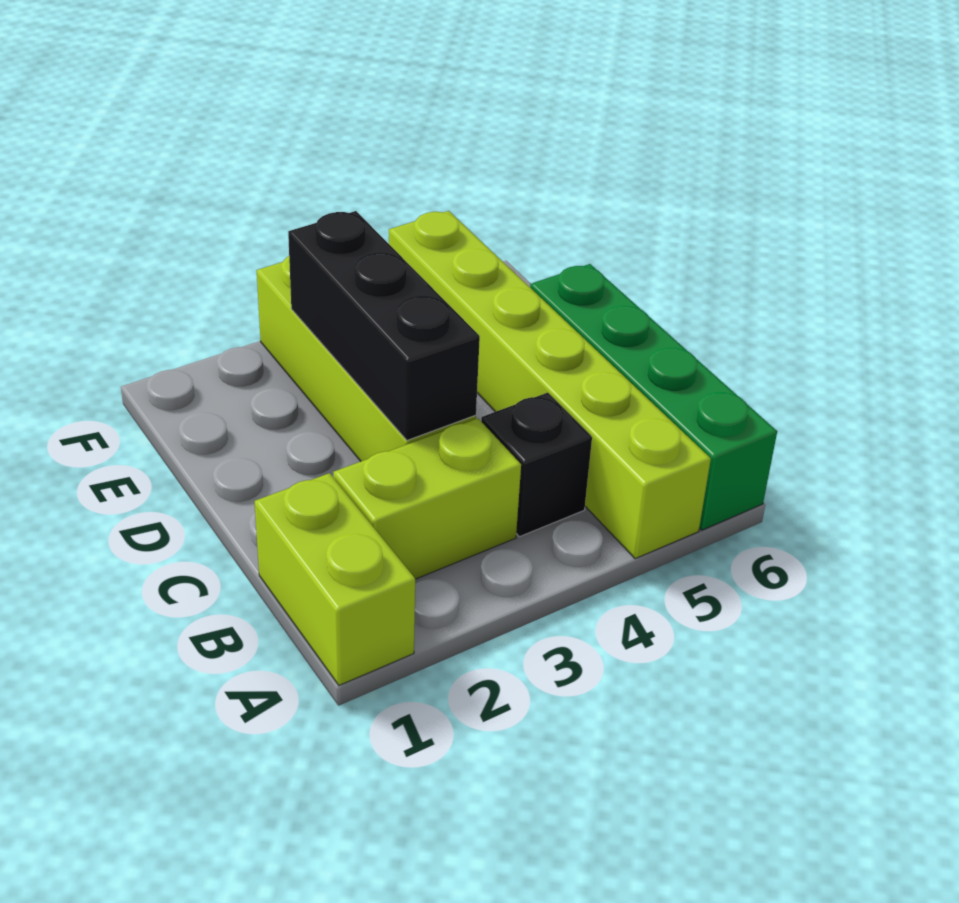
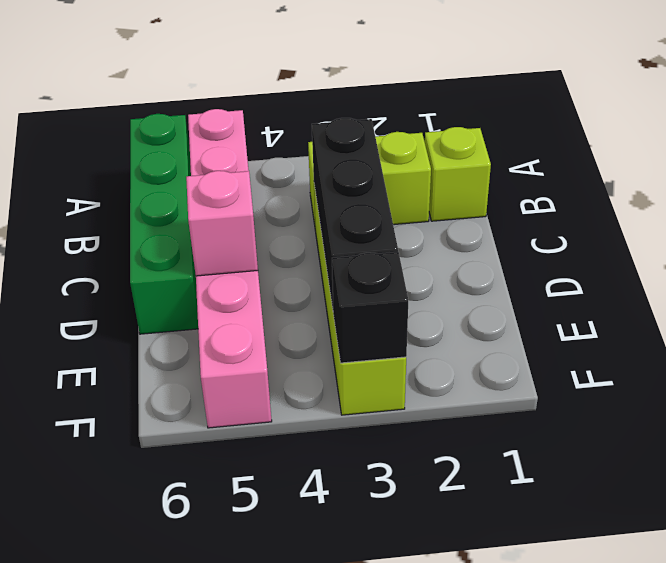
lime 1x2 brick [255,473,415,685] -> lime 1x1 brick [425,127,491,221]
lime 1x6 brick [389,211,711,559] -> pink 1x6 brick [188,109,272,428]
black 1x1 brick [481,393,592,537] -> black 1x1 brick moved to [332,252,408,363]
none -> pink 1x1 brick [186,171,258,276]

